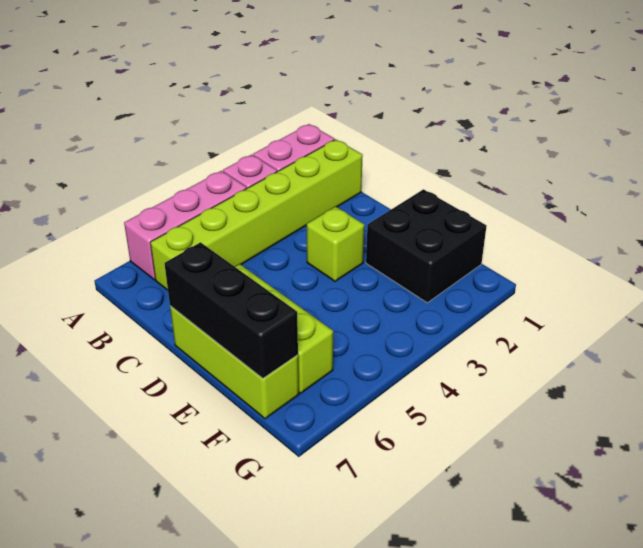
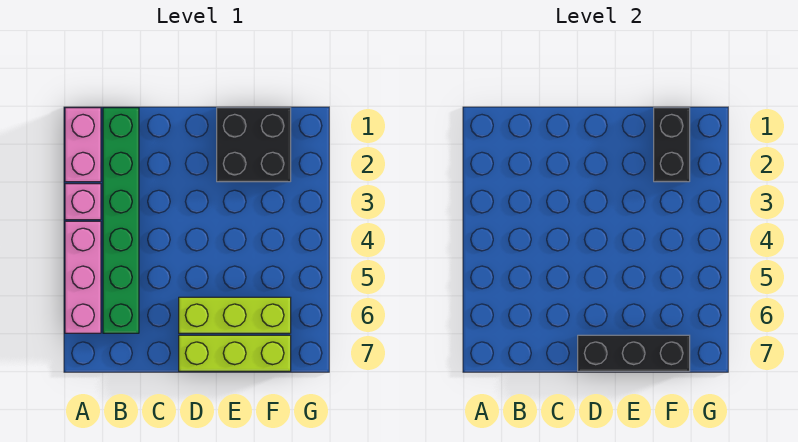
lime 1x6 brick [150,140,363,290] -> green 1x6 brick [103,108,139,333]
lime 1x1 brick [307,207,364,281] -> none
none -> black 1x2 brick [654,108,690,182]

